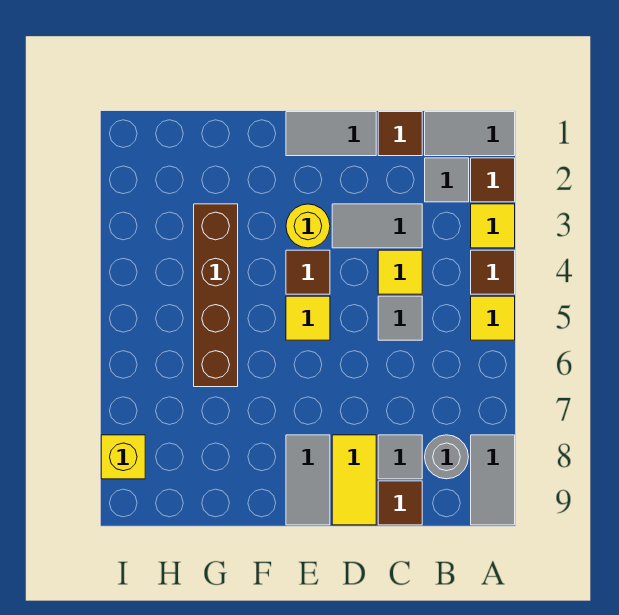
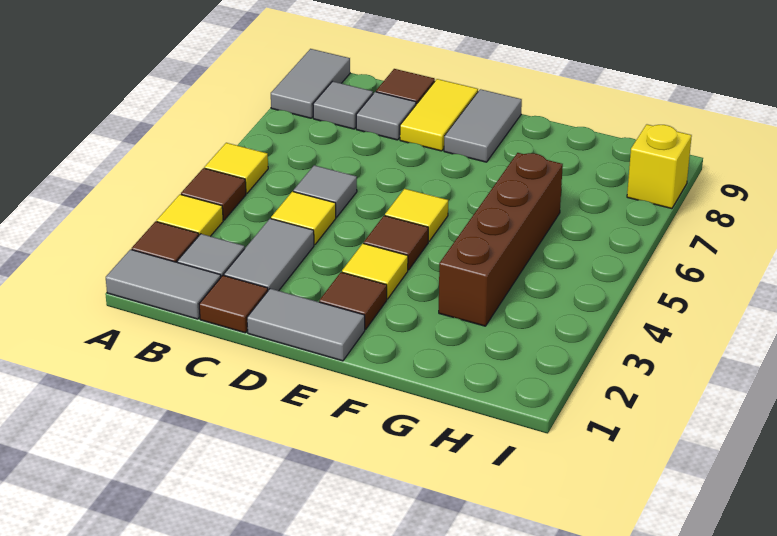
grey 1x1 round brick [425,435,468,479] -> grey 1x1 tile [313,81,373,129]
grey 1x2 tile [332,204,422,248] -> grey 1x2 tile turned to [224,219,314,291]
none -> brown 1x1 tile [319,272,387,329]
yellow 1x1 round brick [286,204,330,248] -> yellow 1x1 tile [342,243,408,299]

